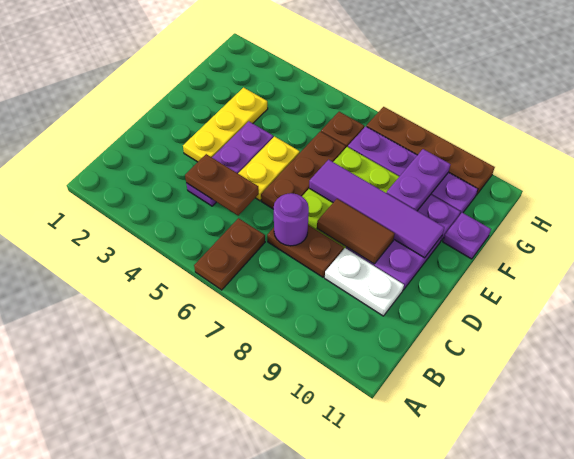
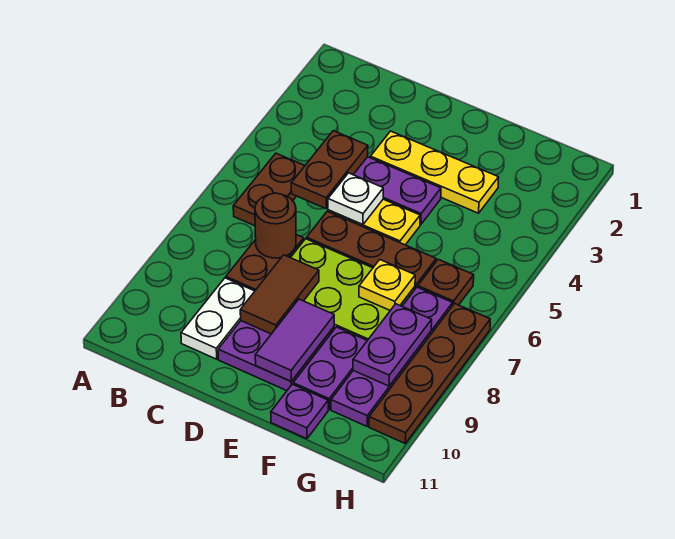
brown 1x2 plate [194,218,265,290] -> brown 1x2 plate turned to [233,153,305,226]
purple 1x1 round brick [274,193,309,246] -> brown 1x1 round brick [255,193,296,258]
none -> white 1x1 plate [328,173,383,225]
purple 1x4 tile [309,160,445,258] -> purple 1x2 tile [255,299,334,381]
none -> yellow 1x1 plate [359,260,415,310]
purple 1x2 plate [387,149,451,211] -> purple 1x2 plate turned to [353,304,432,386]

